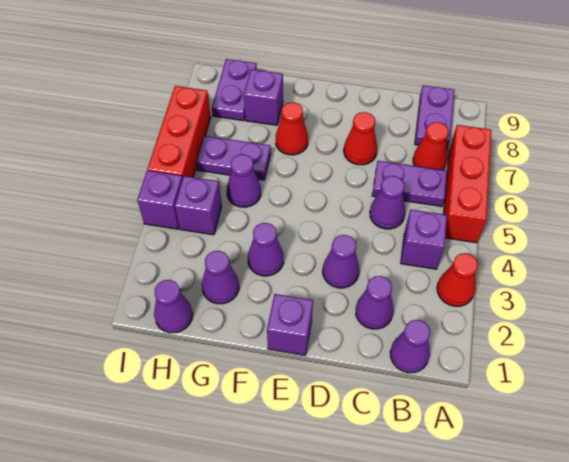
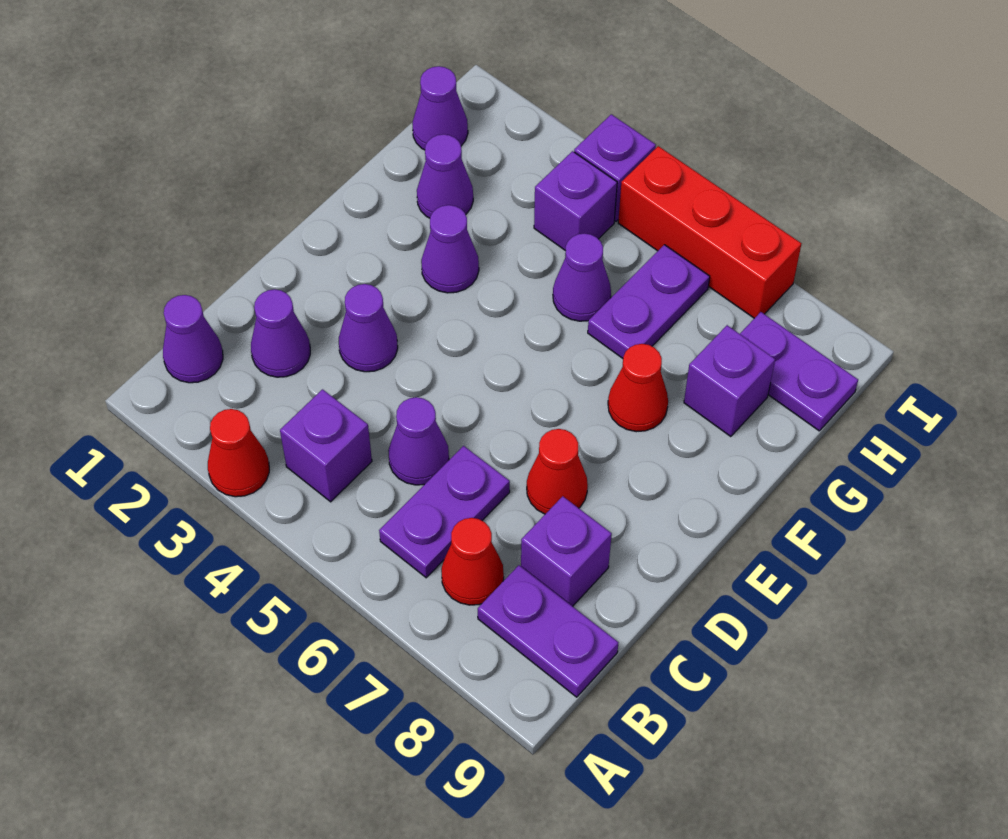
red 1x3 brick [444,125,492,243] -> none
purple 1x1 brick [267,294,313,355] -> purple 1x1 brick moved to [521,496,612,606]

